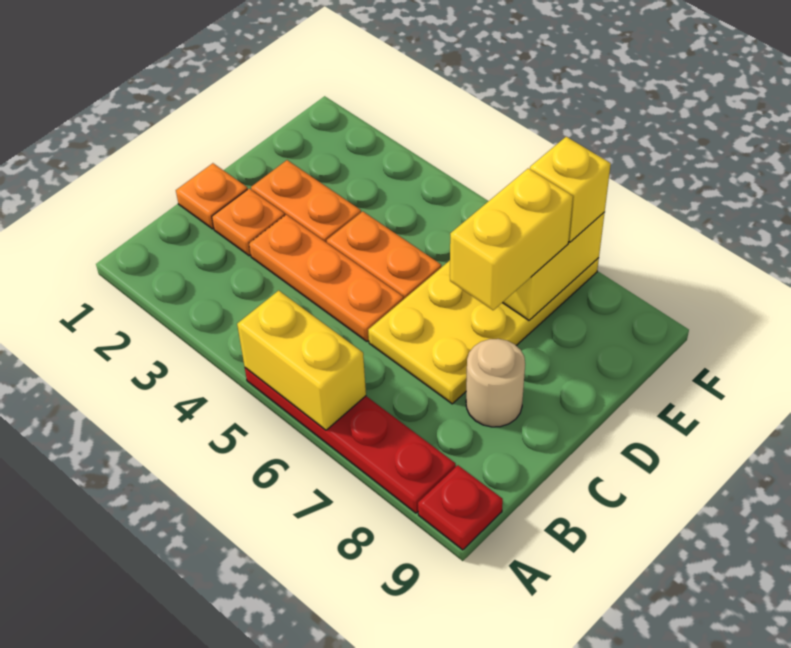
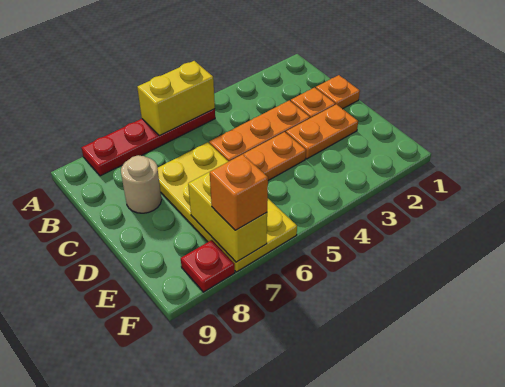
red 1x1 plate [418,465,503,550] -> red 1x1 plate moved to [181,240,235,292]
yellow 1x2 brick [450,168,573,310] -> none
yellow 1x1 brick [530,137,611,242] -> orange 1x1 brick [210,154,268,230]

